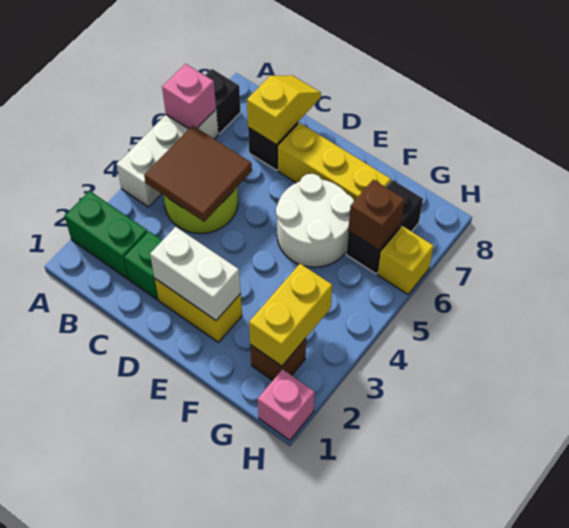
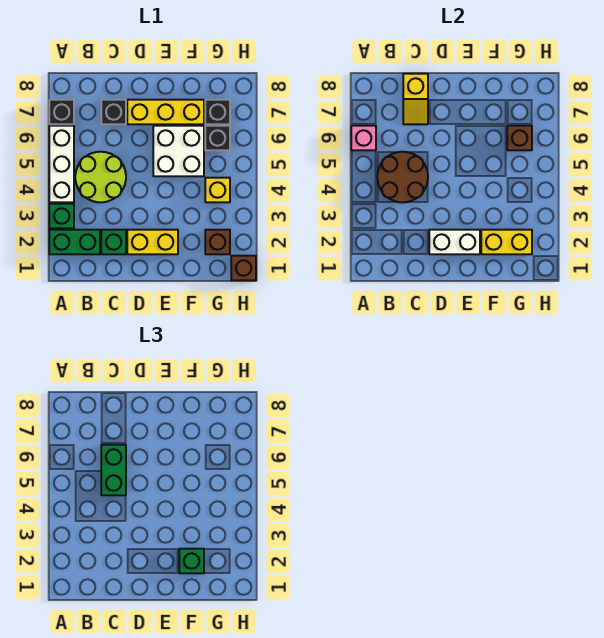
none -> green 1x1 brick [49,204,74,228]
brown 2x2 tile [144,126,252,222] -> brown 2x2 round brick [377,152,428,202]
none -> green 1x2 brick [101,445,126,495]
yellow 1x2 slope [247,75,321,145] -> yellow 1x2 slope turned to [403,74,428,124]
white 2x2 round brick [276,174,354,267] -> white 2x2 brick [153,126,204,176]
none -> green 1x1 brick [179,549,204,573]
yellow 1x2 brick [249,264,332,366] -> yellow 1x2 brick turned to [481,230,532,254]
pink 1x1 brick [258,369,315,441] -> brown 1x1 brick [231,256,256,280]
yellow 1x1 brick [378,226,434,294] -> yellow 1x1 brick moved to [205,178,230,202]

